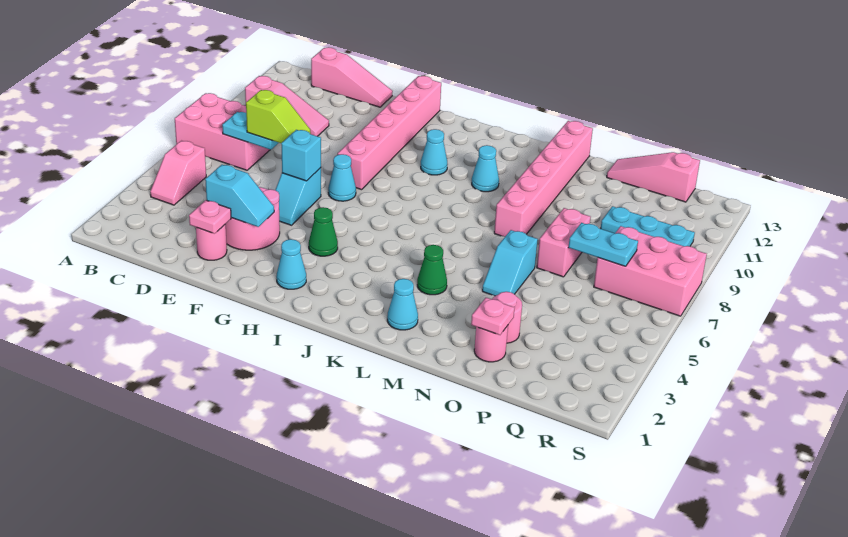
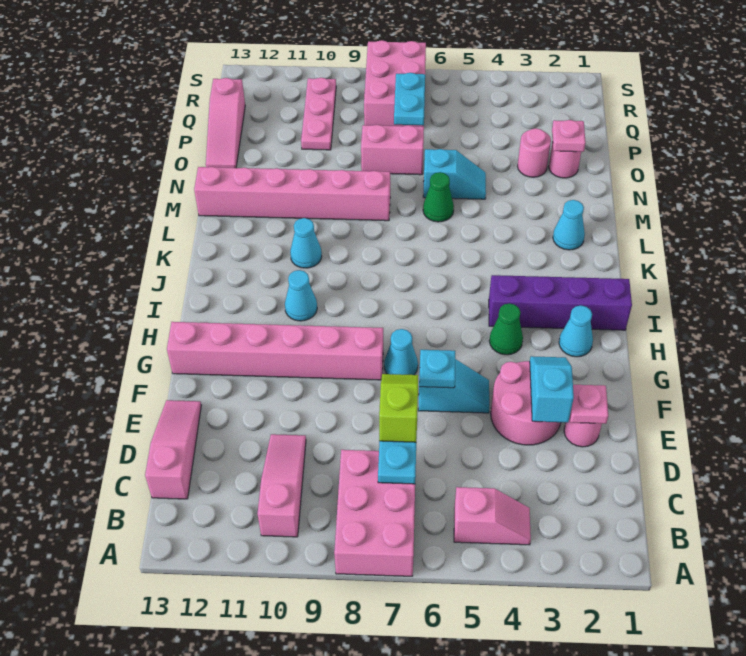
cyan 1x1 brick [281,130,321,181] -> cyan 1x1 plate [419,350,455,388]
none -> purple 1x4 brick [489,275,632,330]
green 1x1 cone [417,245,447,295] -> green 1x1 cone moved to [423,172,454,222]
cyan 1x3 plate [601,206,695,246] -> pink 1x3 plate [301,78,336,150]

